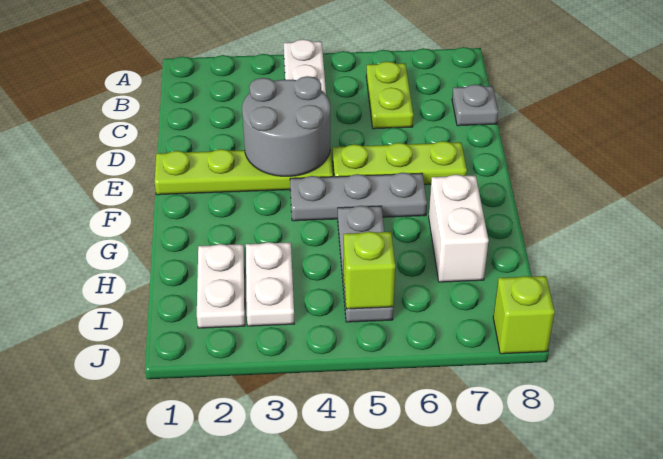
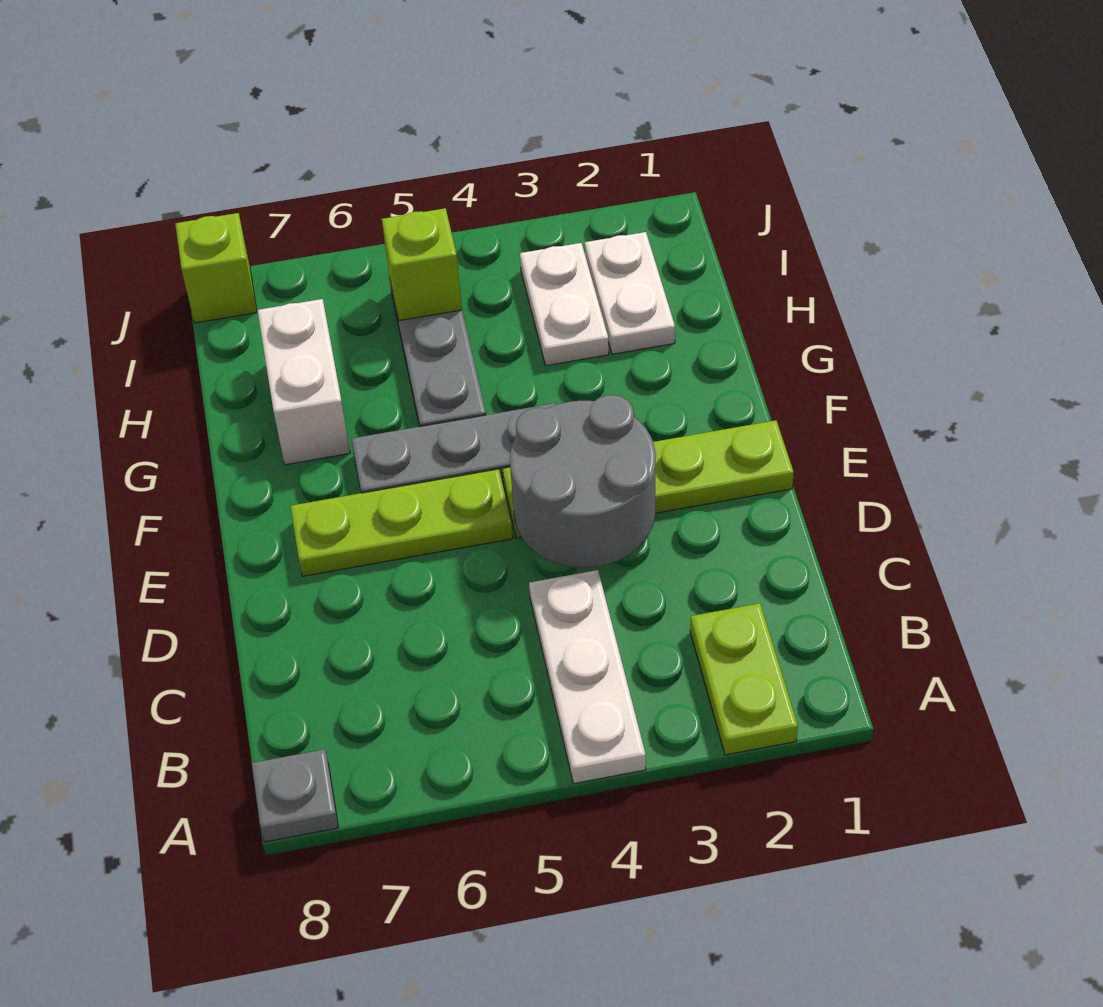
lime 1x2 plate [366,61,413,129] -> lime 1x2 plate moved to [690,603,798,755]
grey 1x1 plate [452,84,498,126] -> grey 1x1 plate moved to [252,749,338,842]

